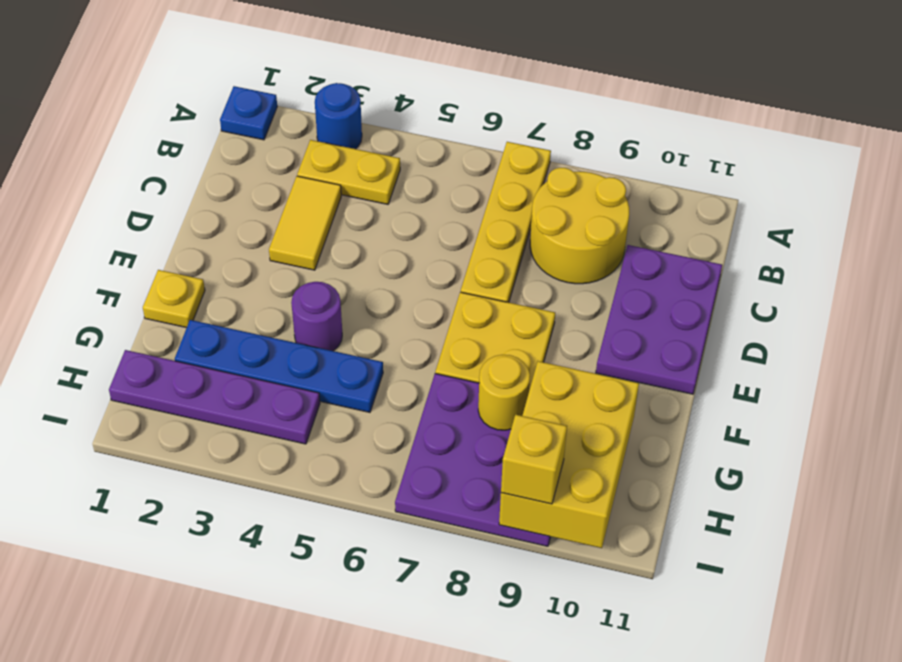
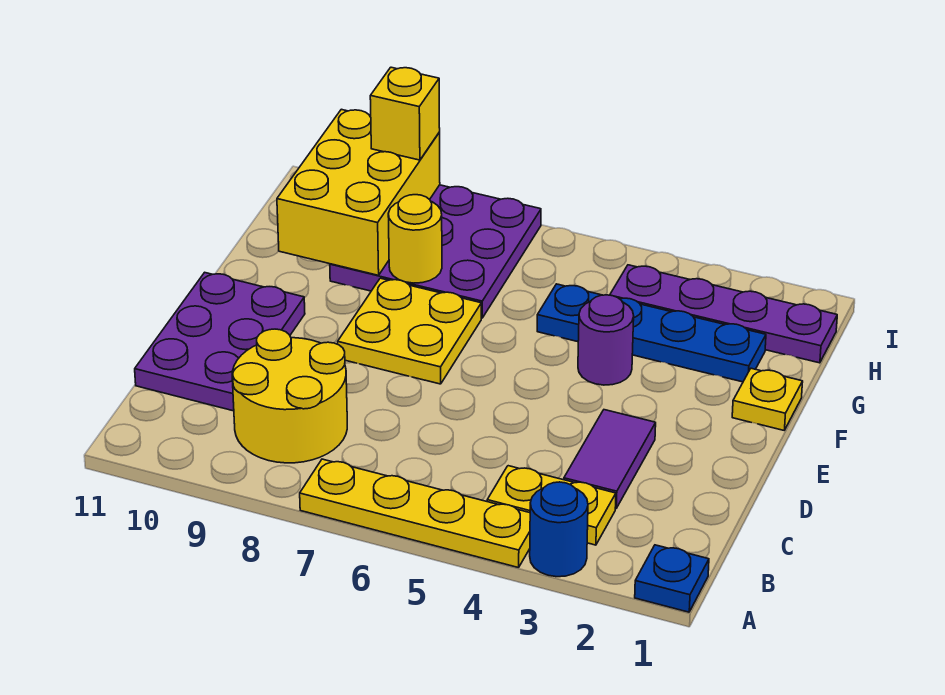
yellow 1x4 plate [461,142,551,302] -> yellow 1x4 plate turned to [300,459,530,568]
yellow 1x2 tile [269,176,341,270] -> purple 1x2 tile [564,410,656,509]

